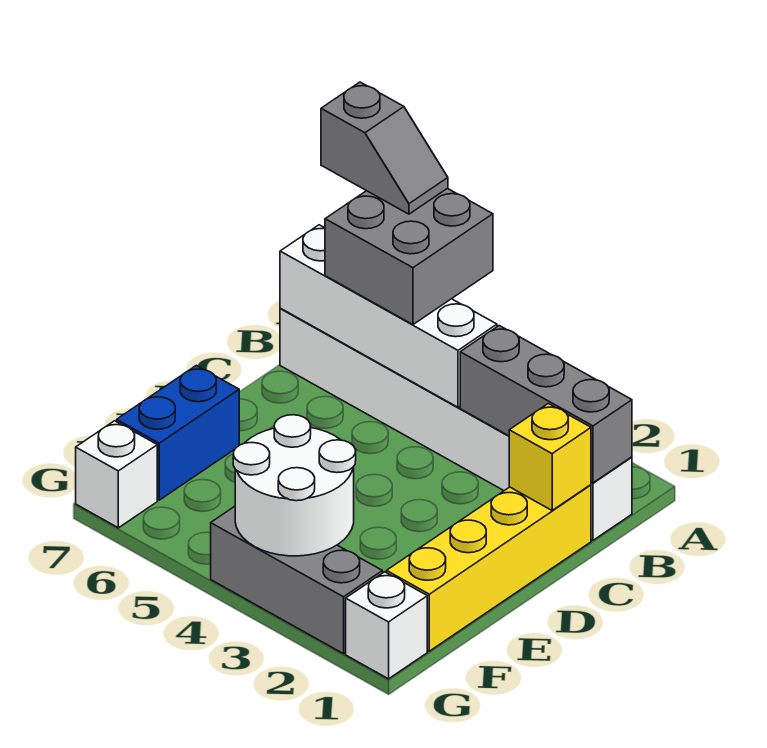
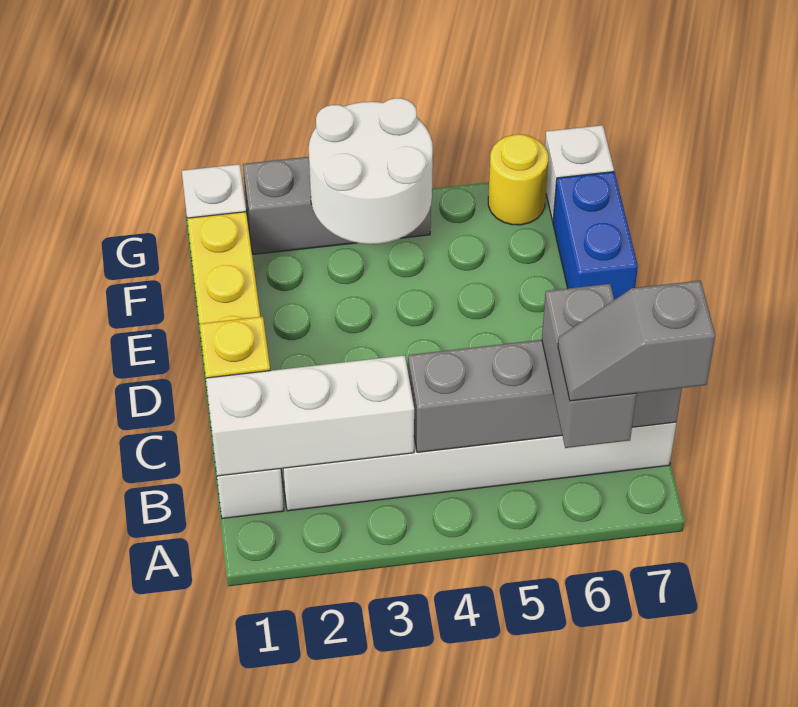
grey 2x2 brick [325,188,493,325] -> grey 1x2 brick [542,284,637,448]
grey 1x3 brick [460,326,632,483] -> white 1x3 brick [206,355,414,476]
white 1x4 brick [280,225,497,407] -> grey 1x4 brick [408,340,682,452]
none -> yellow 1x1 round brick [488,134,548,225]

